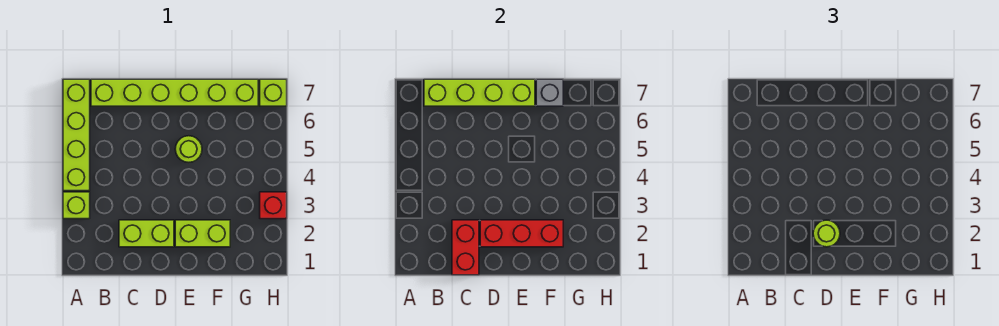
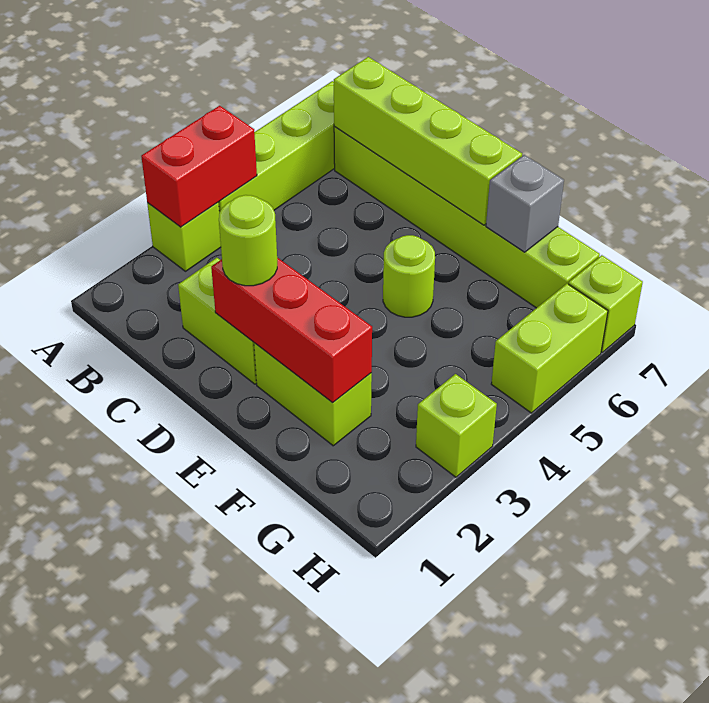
red 1x2 brick [452,220,479,275] -> red 1x2 brick moved to [141,106,257,227]
red 1x1 brick [260,192,287,219] -> lime 1x1 brick [416,374,497,477]
none -> lime 1x2 brick [491,284,608,413]

